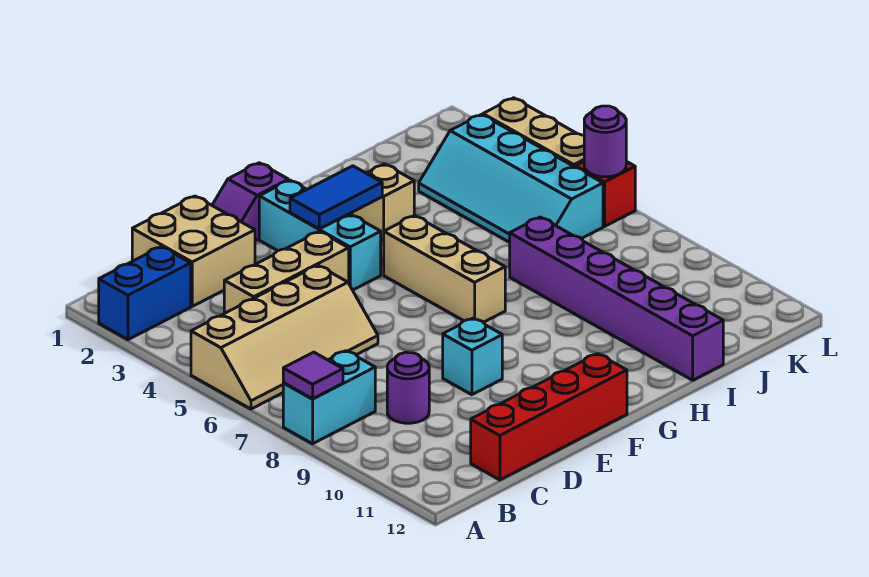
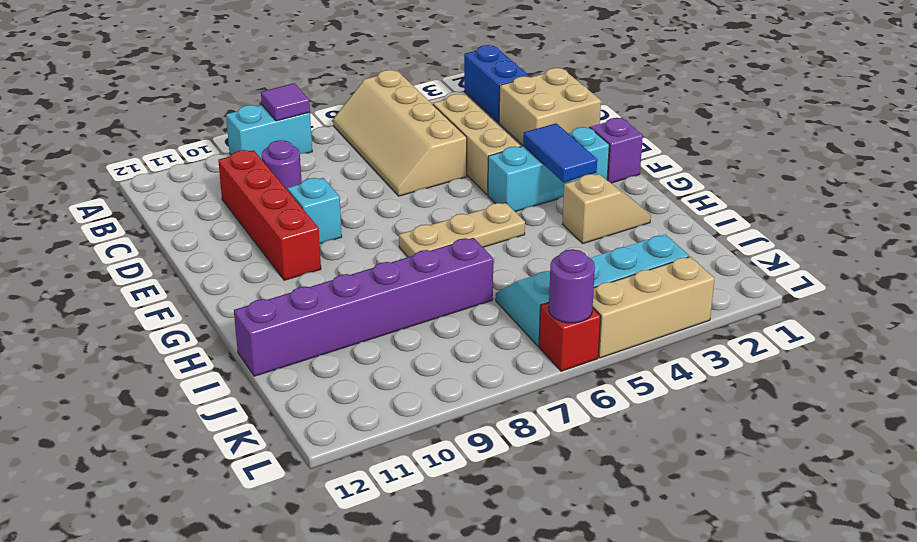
cyan 1x2 brick [283,351,375,444] -> cyan 1x2 brick turned to [226,105,312,159]
red 1x4 brick [471,354,627,480] -> red 1x4 brick moved to [218,150,321,280]
tan 1x3 brick [384,215,505,322] -> tan 1x3 plate [399,203,525,257]

